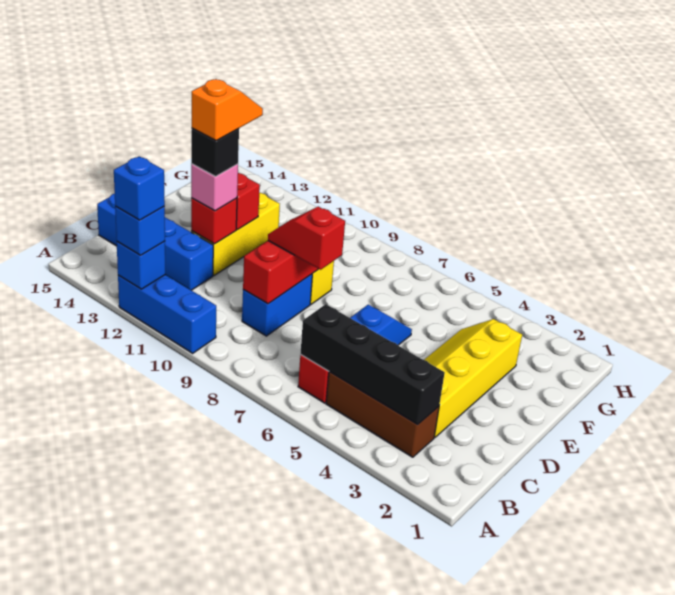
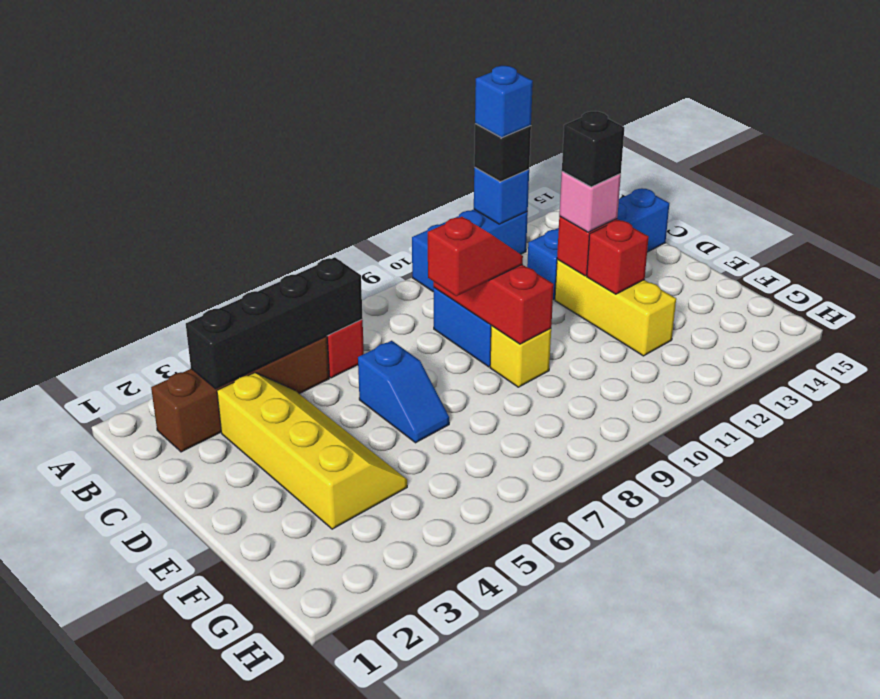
blue 1x1 brick [115,206,165,255] -> black 1x1 brick [474,124,531,182]
brown 1x3 brick [326,372,439,457] -> brown 1x4 brick [151,336,329,452]
orange 1x2 slope [192,79,263,141] -> none

